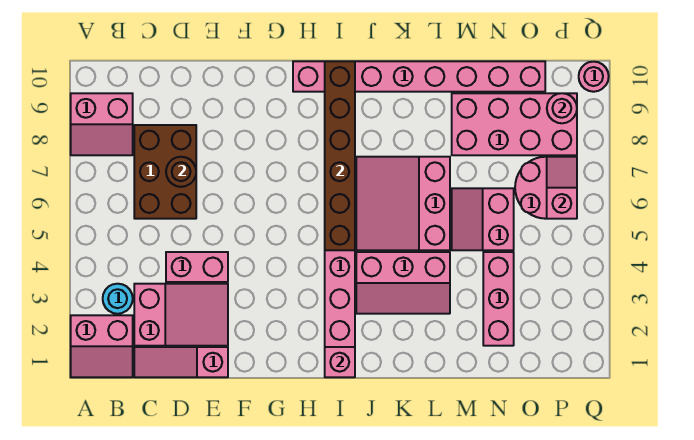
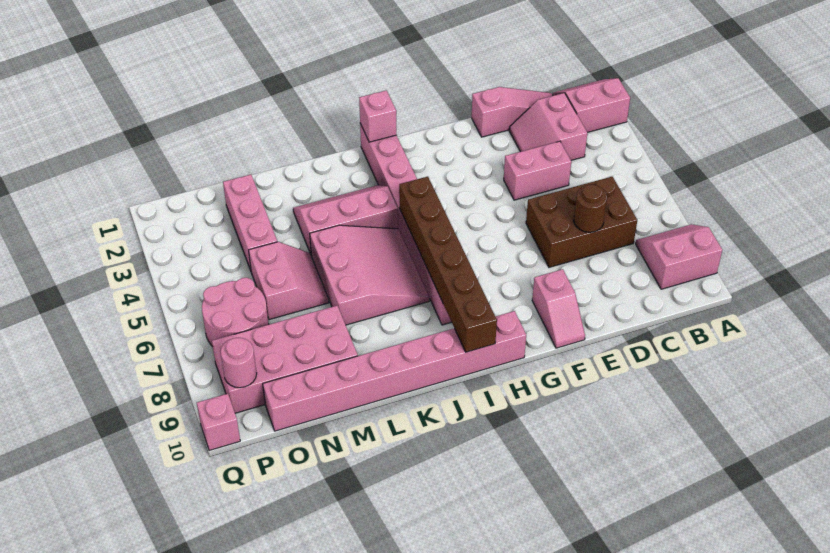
cyan 1x1 round brick [103,284,133,314] -> none
pink 2x3 slope [134,284,228,346] -> pink 2x2 slope [509,93,587,160]
brown 2x3 brick [134,125,196,219] -> brown 2x3 brick turned to [526,177,637,267]
pink 1x2 slope [547,157,577,219] -> pink 1x2 slope moved to [532,269,585,348]
pink 1x1 round brick [579,62,609,92] -> pink 1x1 brick [197,394,240,451]

